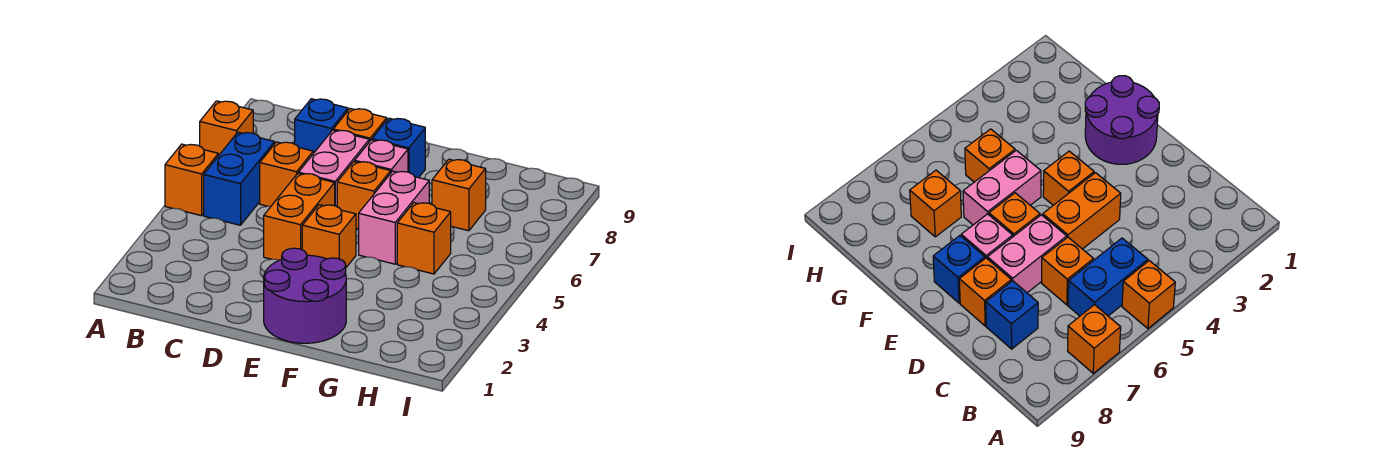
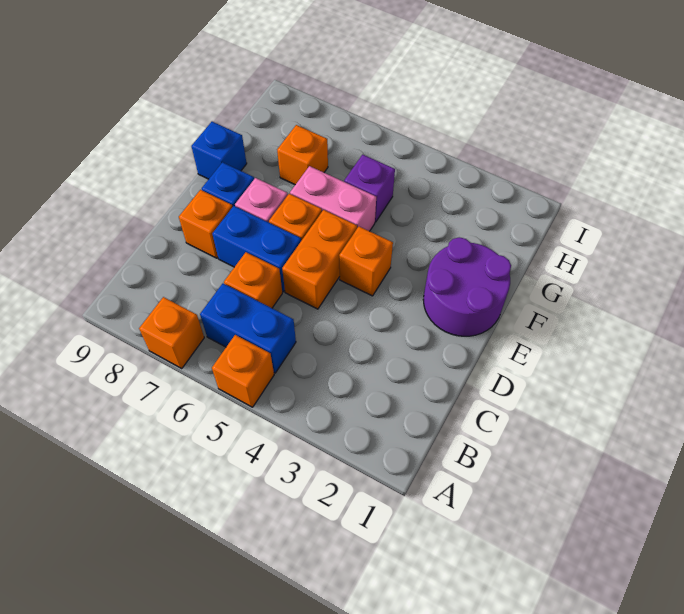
blue 1x1 brick [295,99,348,154] -> blue 1x1 brick moved to [191,122,247,179]
orange 1x2 brick [264,173,335,260] -> orange 1x2 brick turned to [282,210,357,309]
pink 1x2 brick [299,130,369,207] -> blue 1x2 brick [213,206,301,292]
orange 1x1 brick [397,203,451,274] -> purple 1x1 brick [344,155,395,222]

